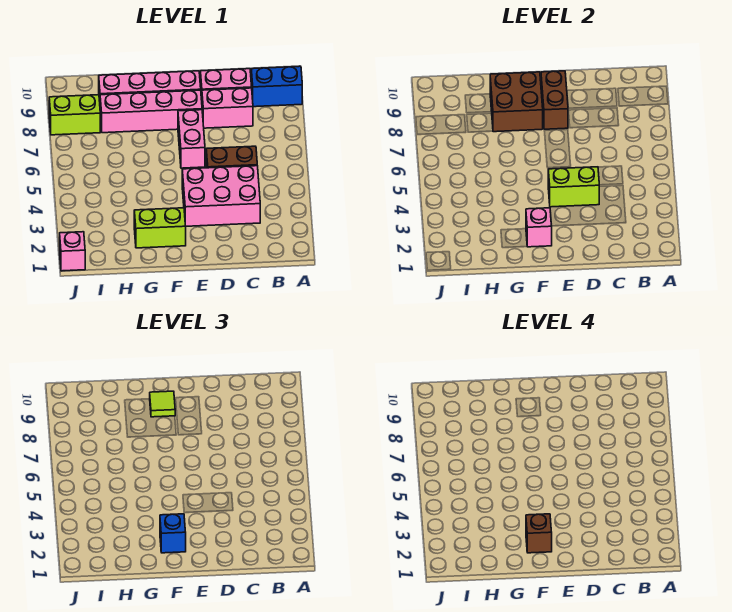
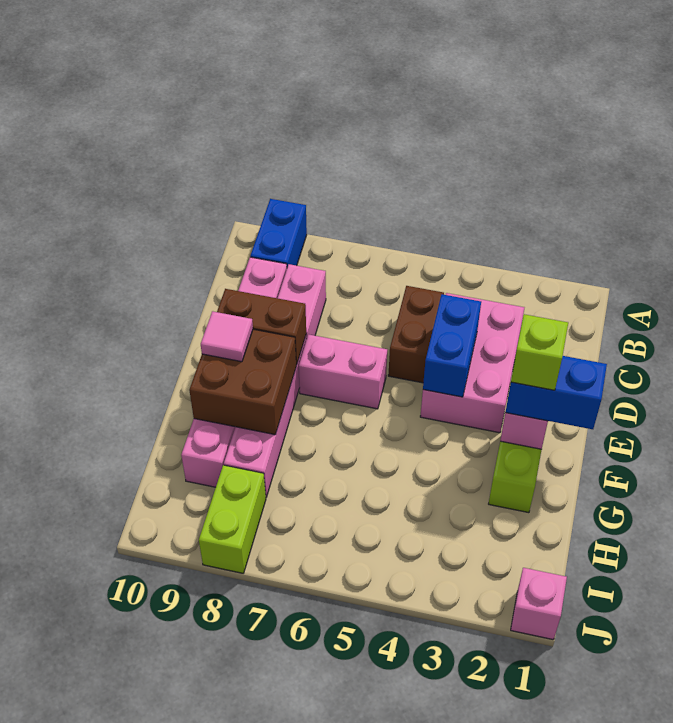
lime 1x2 brick [548,167,599,207] -> blue 1x2 brick [423,294,481,397]
blue 1x1 brick [160,514,186,553] -> blue 1x2 brick [505,356,607,429]
brown 1x1 brick [526,514,552,553] -> lime 1x1 brick [511,314,568,390]
lime 1x1 tile [150,391,175,417] -> pink 1x1 tile [201,311,253,362]

